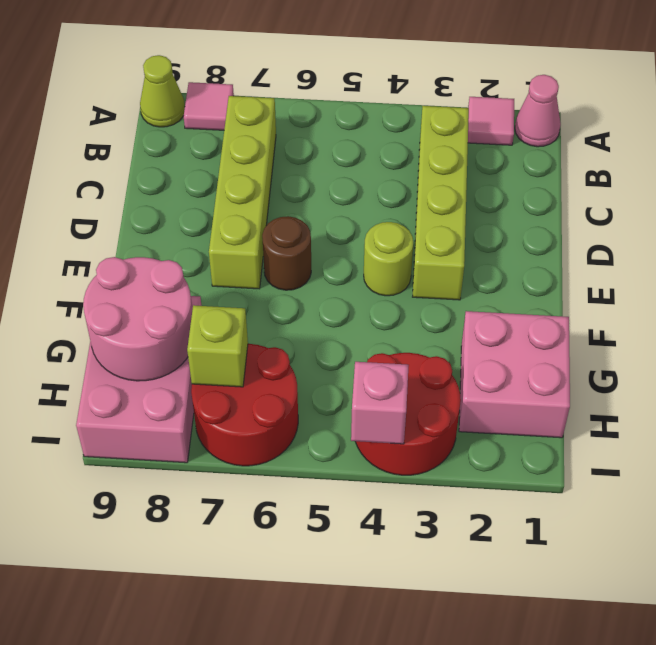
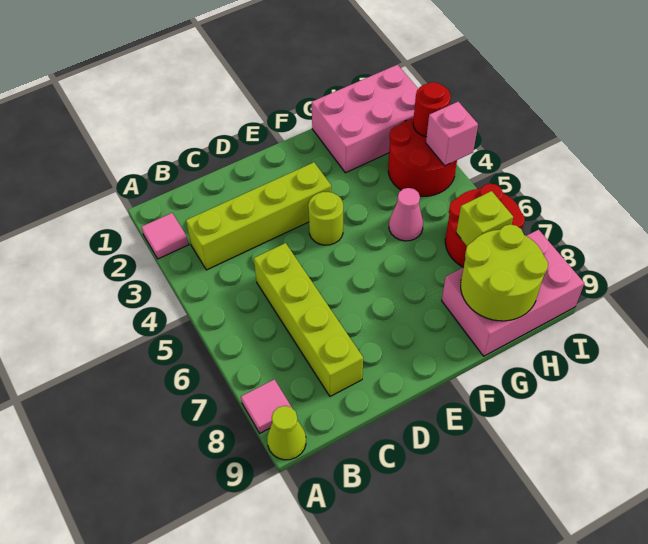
pink 1x1 cone [515,75,561,147] -> pink 1x1 cone moved to [389,188,423,241]
lime 1x4 brick [209,96,276,289] -> lime 1x4 brick turned to [254,243,363,396]
brown 1x1 round brick [262,216,311,290] -> none
pink 2x2 brick [459,311,570,438] -> pink 2x3 brick [312,65,418,173]
pink 2x2 round brick [83,257,192,381] -> lime 2x2 round brick [461,224,548,321]
none -> red 1x1 round brick [413,82,451,137]

